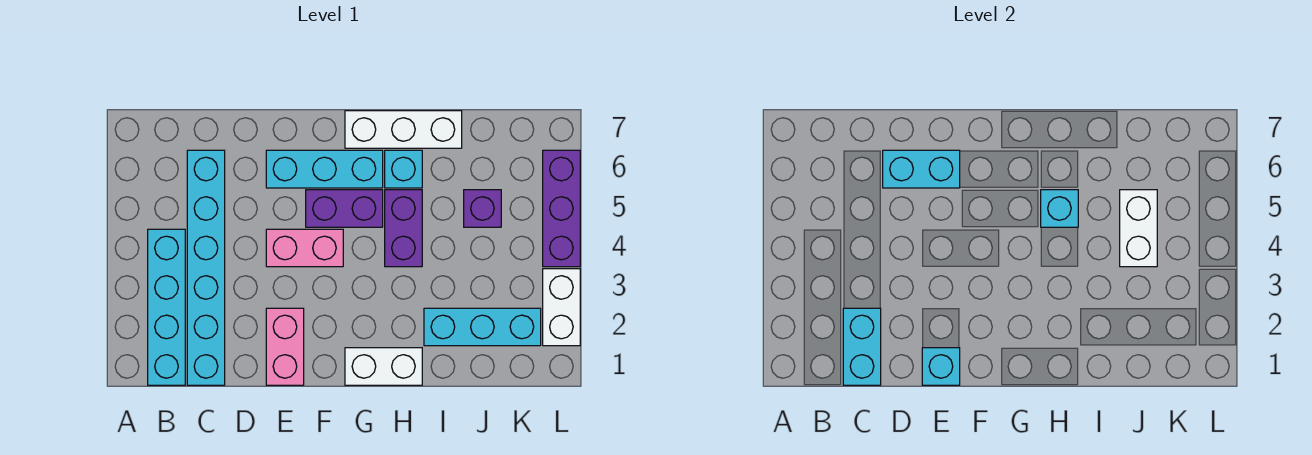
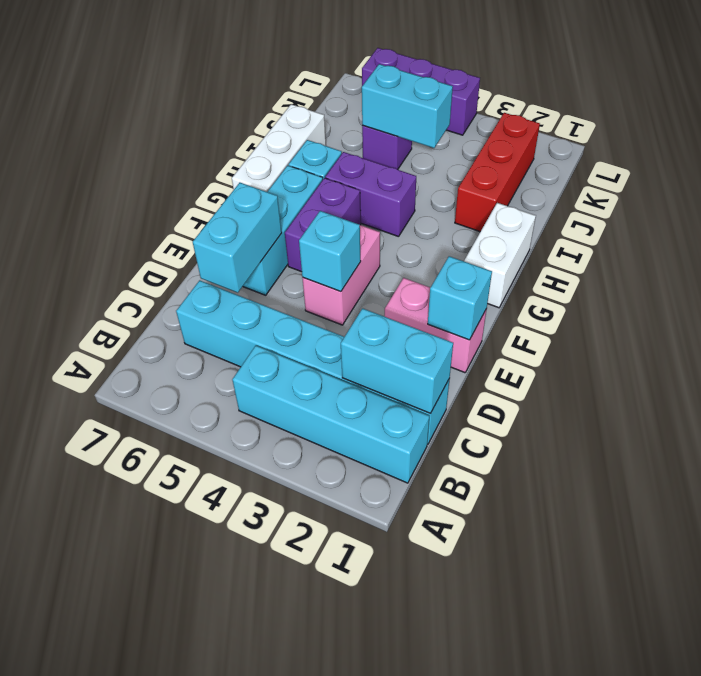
cyan 1x1 brick [1041,190,1078,227] -> cyan 1x1 brick moved to [299,211,361,292]
cyan 1x3 brick [424,308,541,346] -> red 1x3 brick [455,113,540,232]
white 1x2 brick [1120,190,1157,267] -> cyan 1x2 brick [362,64,453,148]
white 1x2 brick [543,269,580,346] -> none

